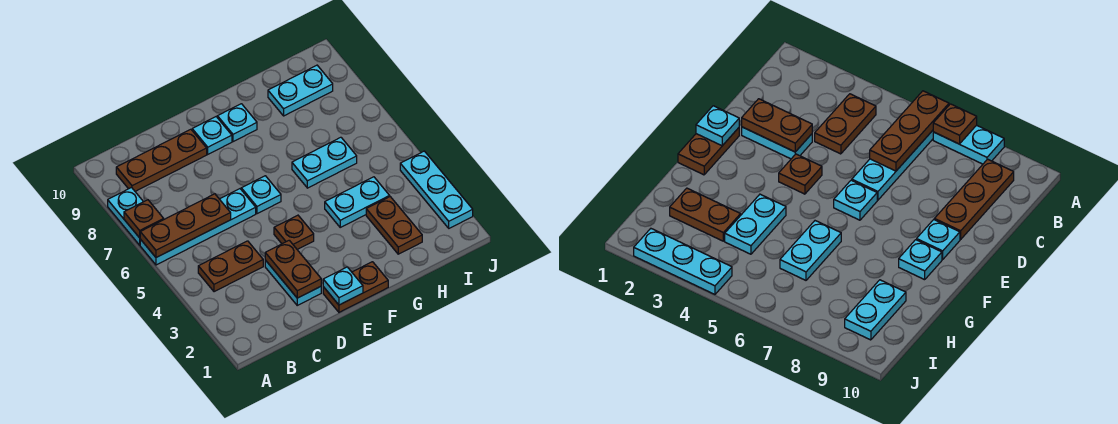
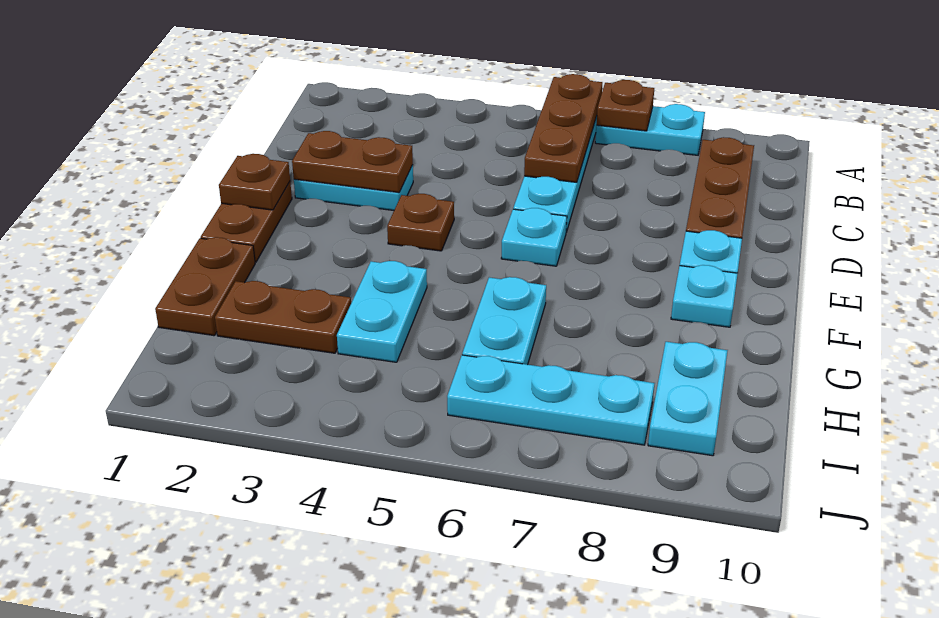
brown 1x2 plate [198,241,263,292] -> brown 1x2 plate moved to [155,237,255,336]
cyan 1x1 plate [323,267,363,305] -> brown 1x1 plate [219,154,290,210]
cyan 1x3 plate [400,151,473,228] -> cyan 1x3 plate moved to [447,355,655,445]

